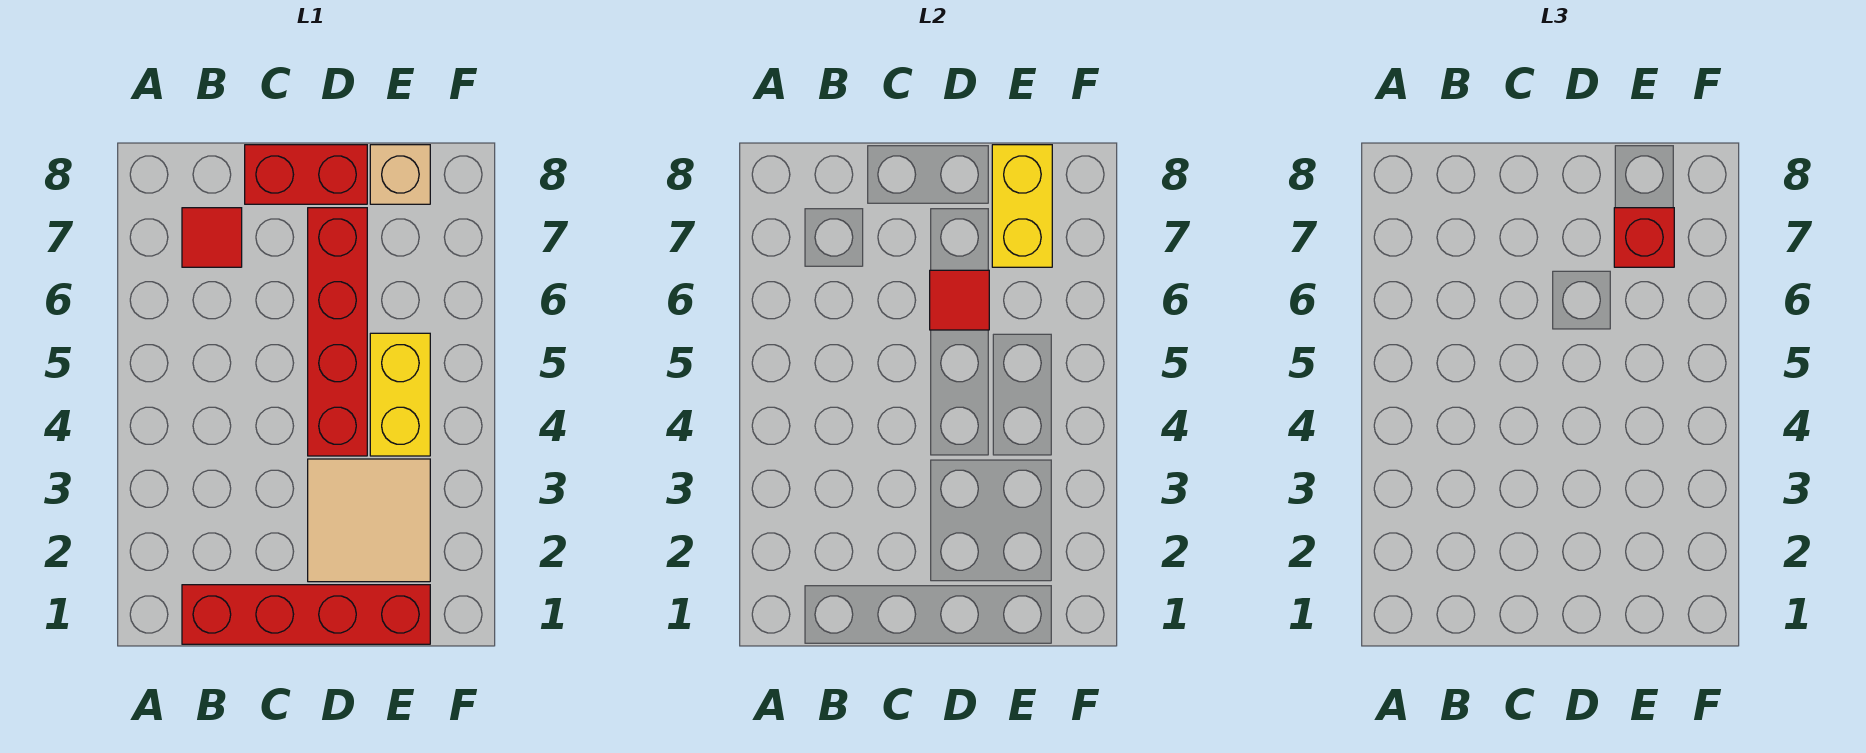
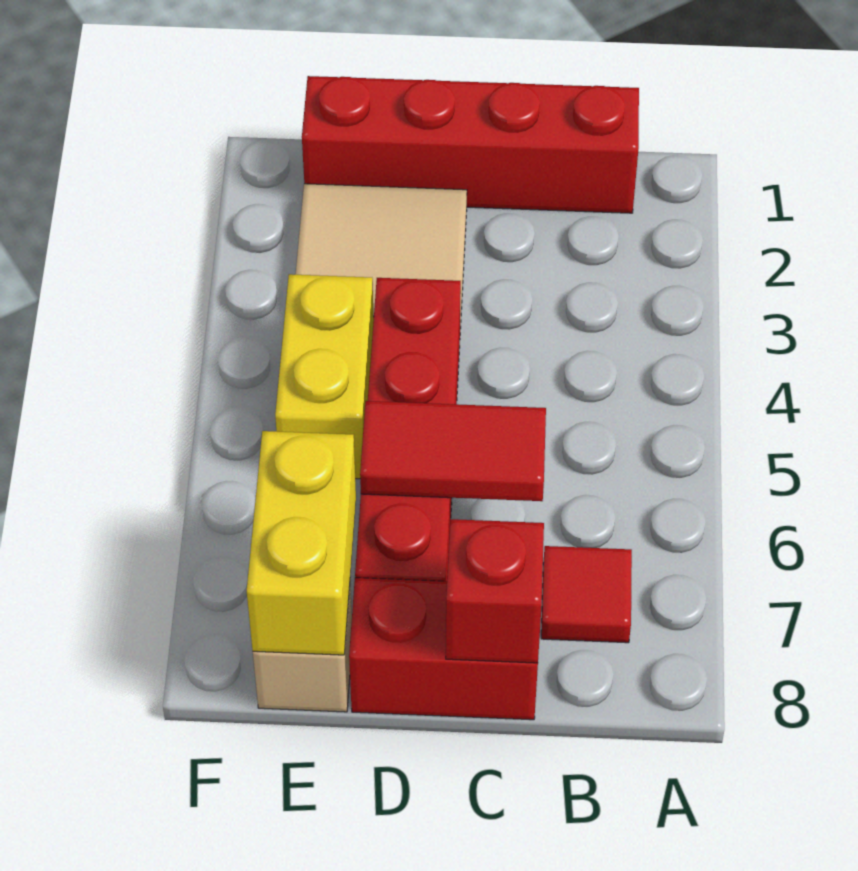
red 1x1 tile [930,270,989,330] -> red 1x2 tile [360,401,546,501]
red 1x1 brick [1614,208,1674,267] -> red 1x1 brick moved to [446,519,544,663]

